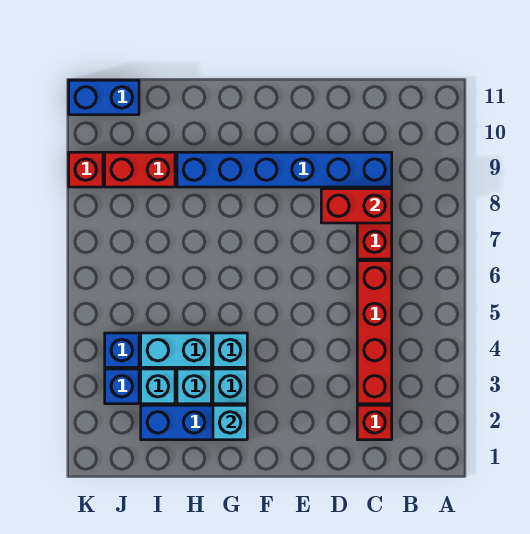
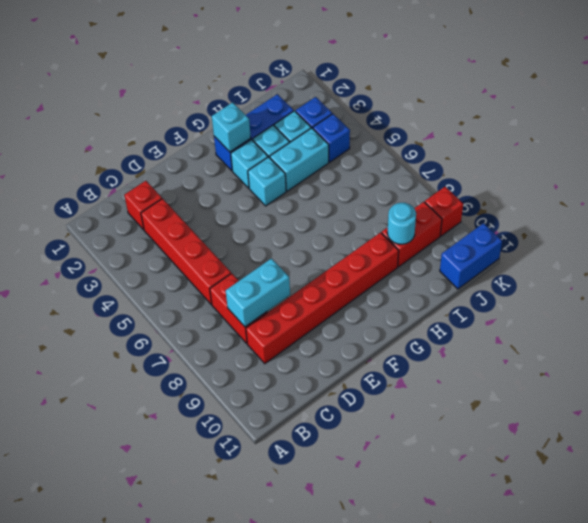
red 1x2 brick [321,189,392,223] -> cyan 1x2 brick [226,258,290,327]
blue 1x6 brick [177,152,392,187] -> red 1x6 brick [246,232,399,364]
none -> cyan 1x1 round brick [387,203,416,244]

